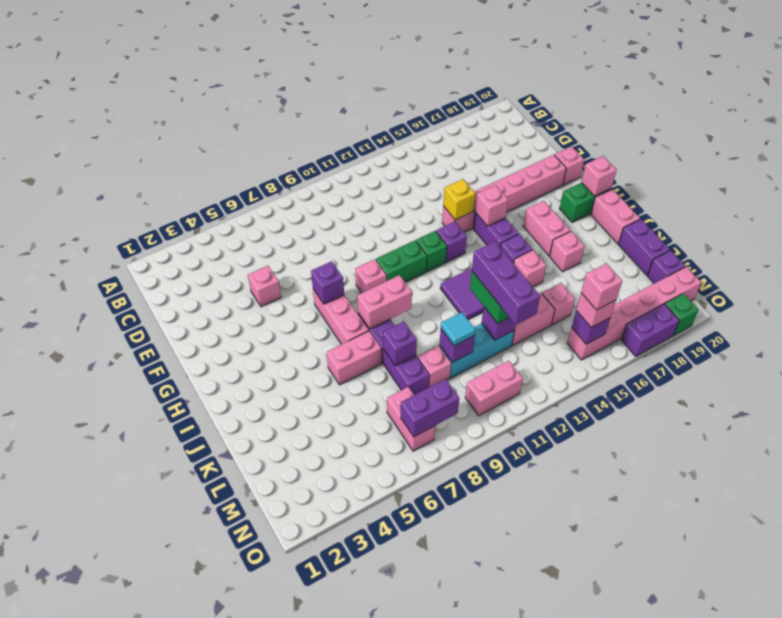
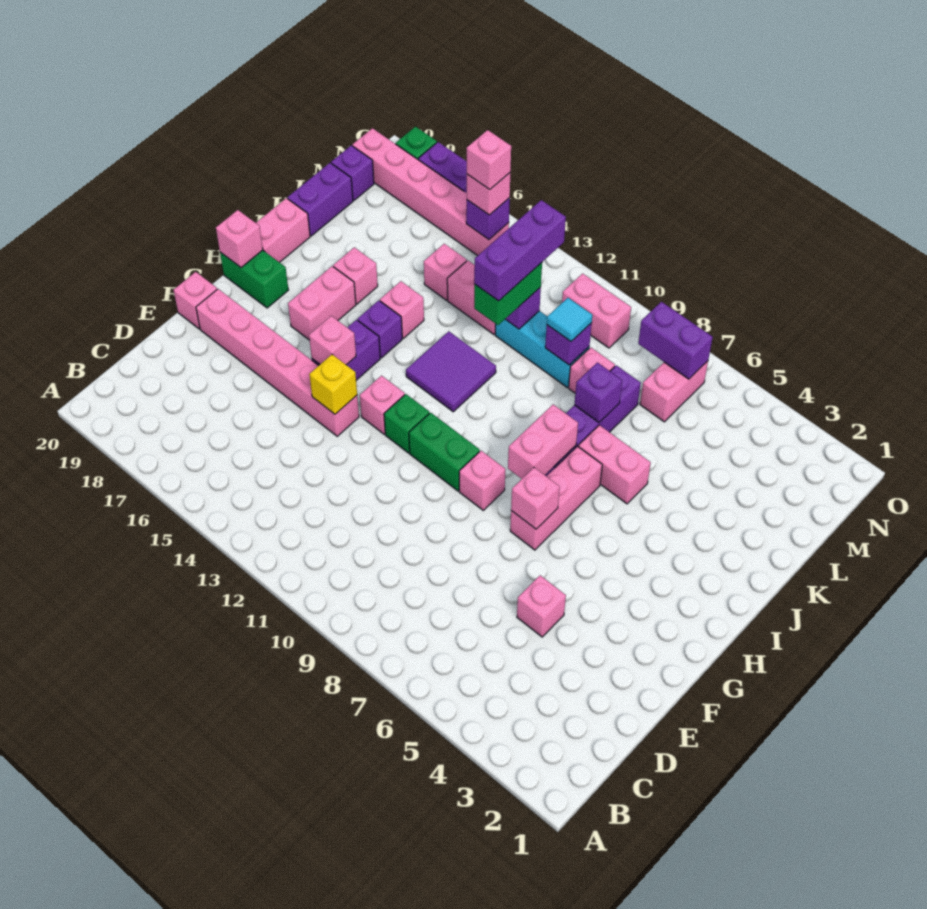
purple 1x1 brick [311,261,344,304] -> pink 1x1 brick [511,468,560,529]
purple 1x1 brick [436,222,467,262] -> pink 1x1 brick [360,376,405,434]
pink 1x2 brick [357,275,412,329] -> pink 1x2 brick turned to [508,405,578,479]

